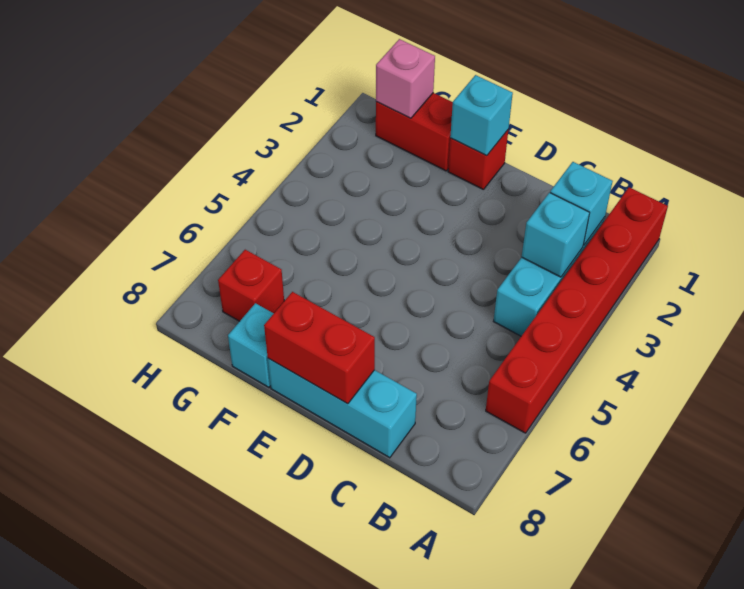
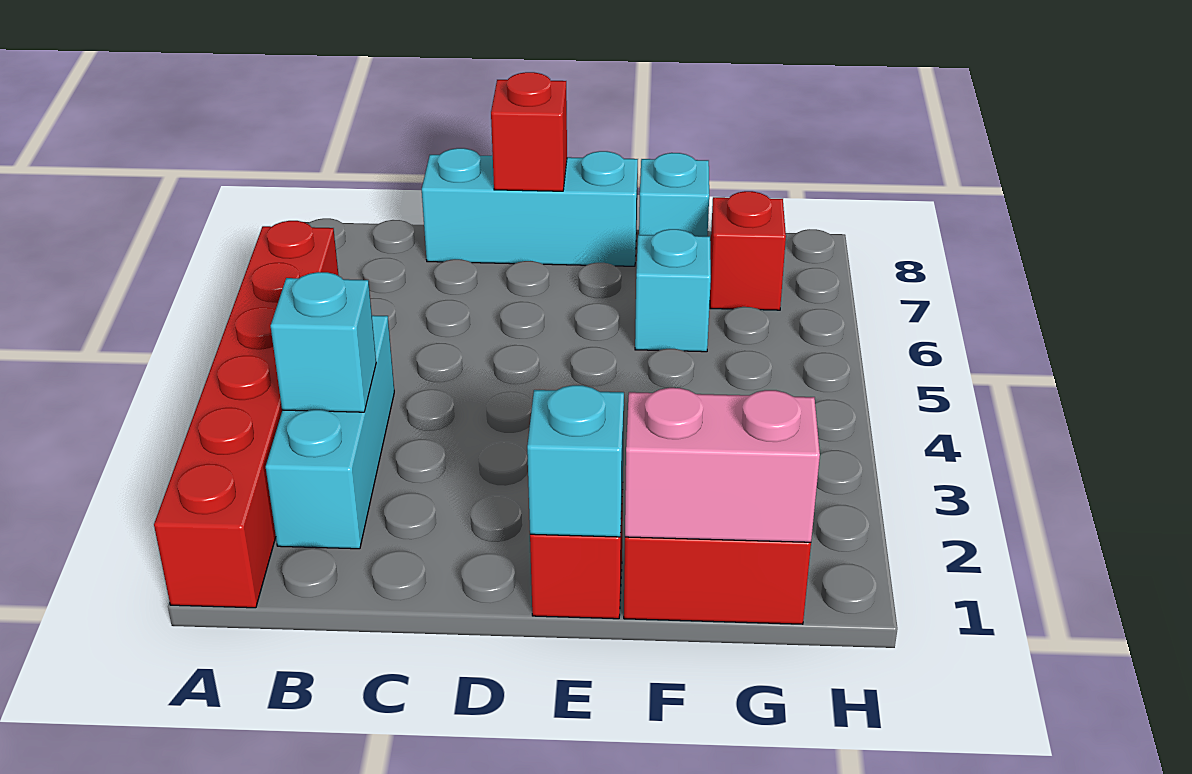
cyan 1x1 brick [550,162,613,245] -> cyan 1x1 brick moved to [635,229,711,352]
red 1x2 brick [264,292,375,404] -> red 1x1 brick [491,72,567,191]
pink 1x1 brick [376,39,435,118] -> pink 1x2 brick [625,388,820,542]

